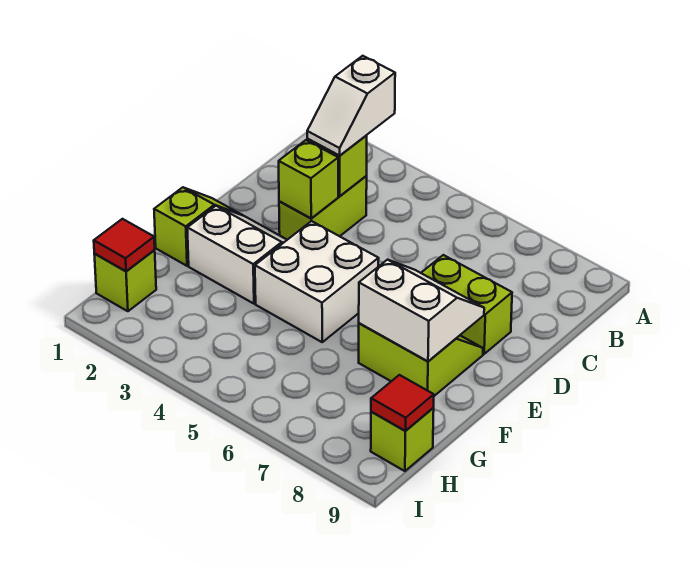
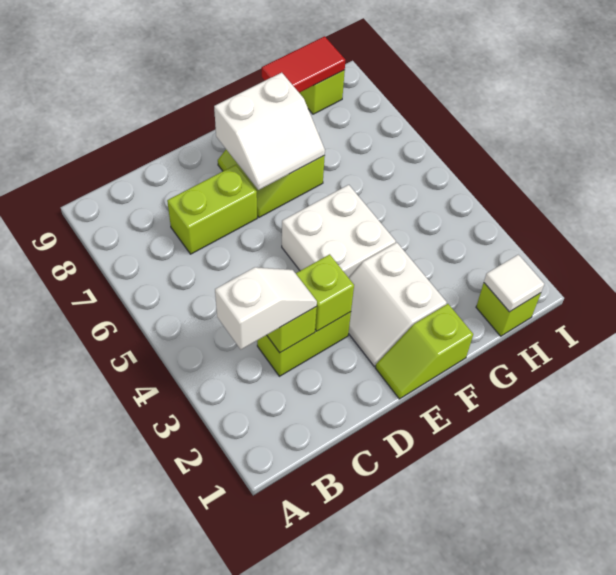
lime 1x2 brick [422,255,512,354] -> lime 1x2 brick turned to [167,165,257,254]
white 2x2 slope [359,260,484,361] -> white 2x2 slope turned to [214,73,325,190]
red 1x1 tile [94,219,155,271] -> white 1x1 tile [484,255,544,312]
red 1x1 tile [371,375,434,431] -> red 1x2 tile [262,36,345,93]

